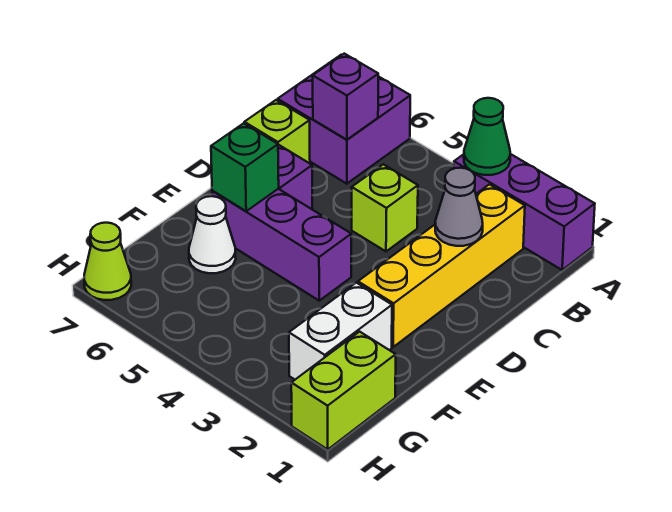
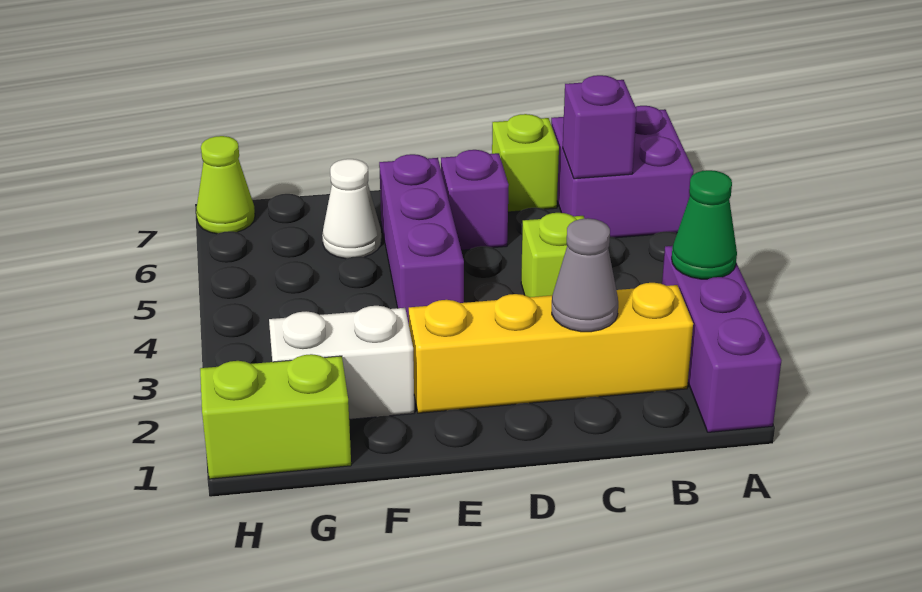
green 1x1 brick [211,123,279,211] -> none

